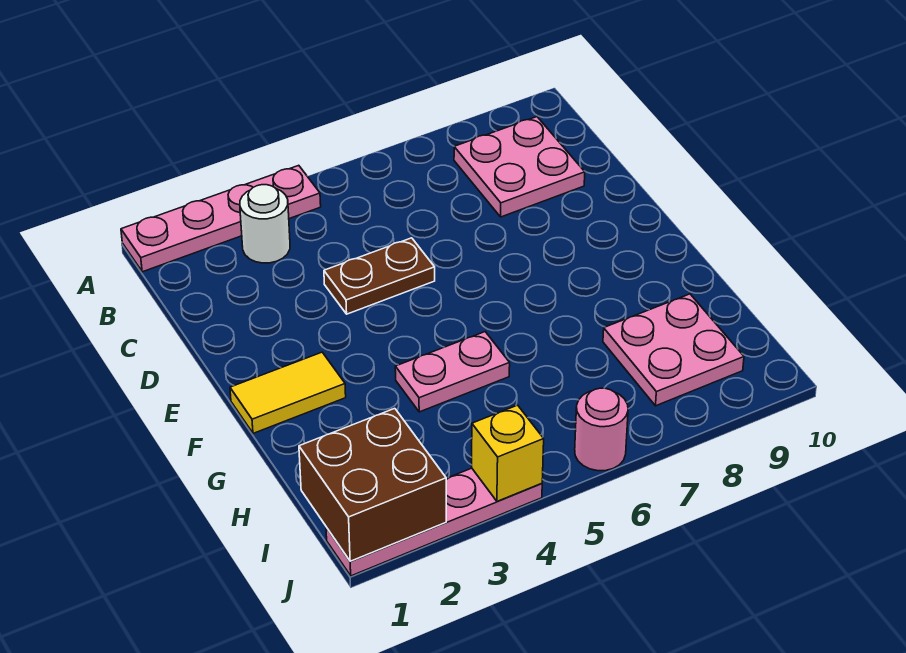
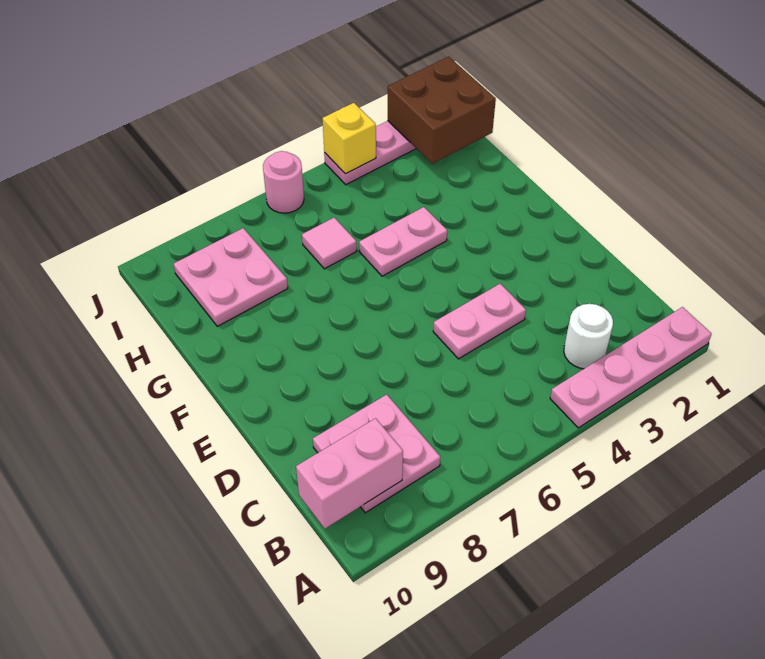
none -> pink 1x2 brick [296,418,403,529]
brown 1x2 plate [324,238,435,314] -> pink 1x2 plate [433,284,526,359]
yellow 1x2 tile [230,352,346,433] -> none
none -> pink 1x1 tile [302,218,357,269]

